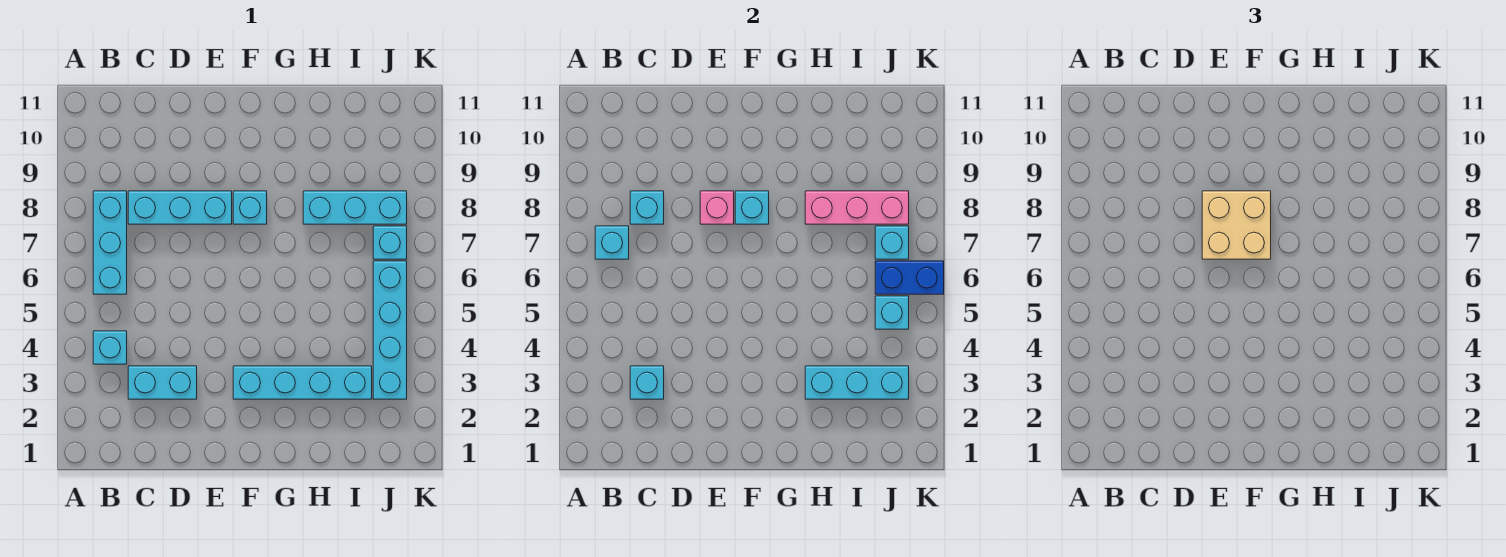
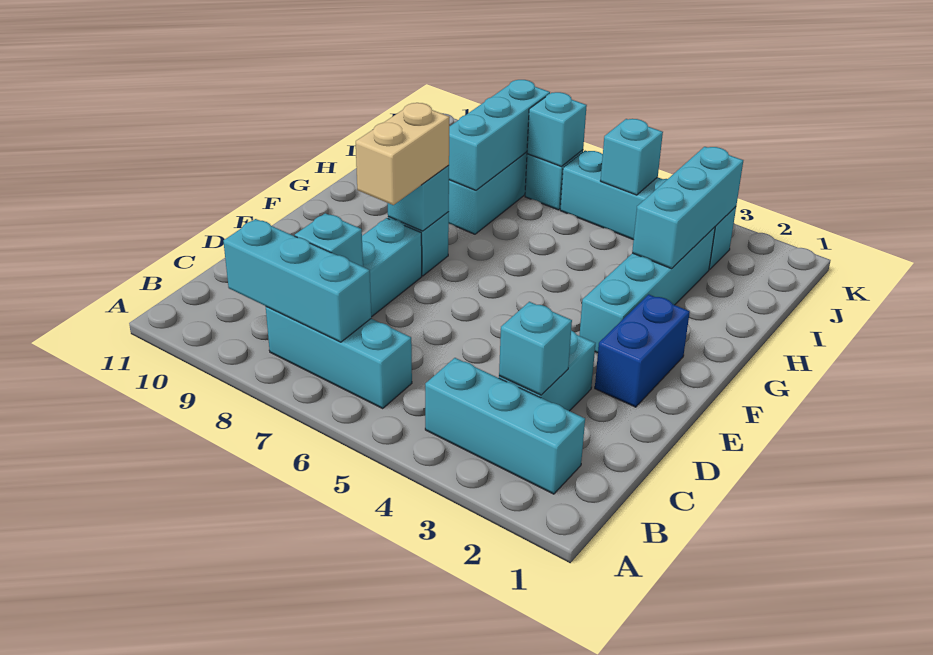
cyan 1x1 brick [93,331,127,364] -> cyan 1x3 brick [425,358,585,494]
cyan 1x1 brick [595,226,629,259] -> cyan 1x3 brick [223,219,371,342]
tan 2x2 brick [1202,191,1271,259] -> tan 1x2 brick [356,103,450,205]
pink 1x1 brick [700,191,734,224] -> none
pink 1x3 brick [805,191,909,224] -> cyan 1x3 brick [449,80,550,190]
blue 1x2 brick [875,261,944,294] -> blue 1x2 brick moved to [595,294,690,407]

